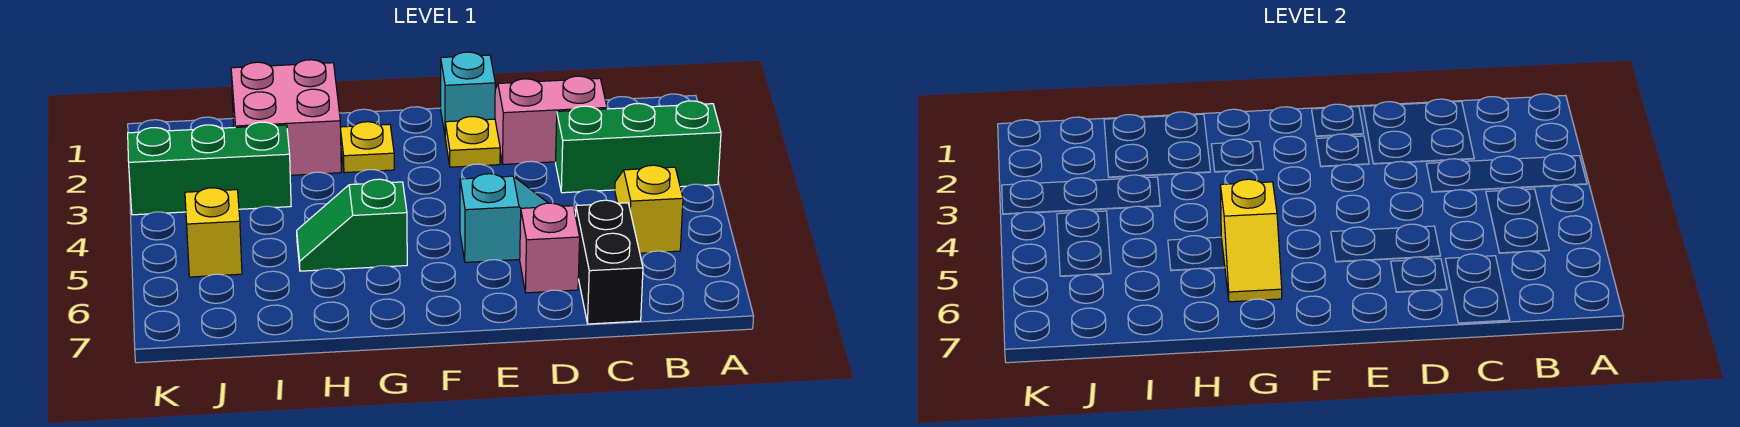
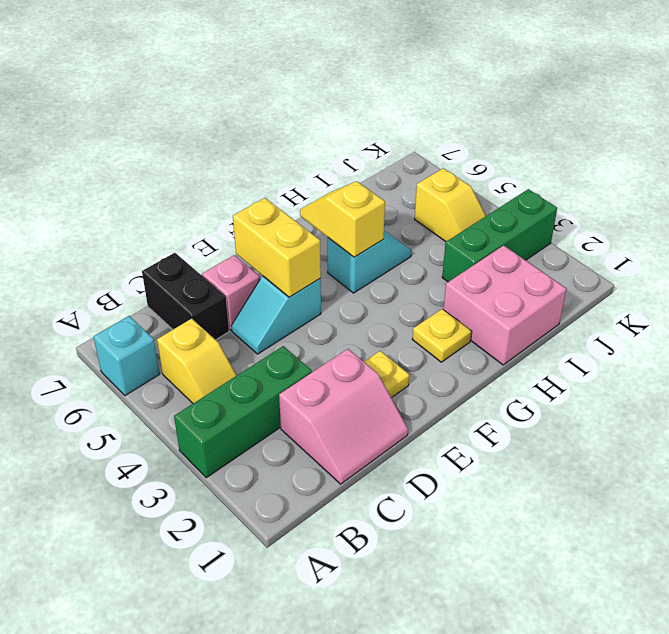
cyan 1x1 brick [441,52,495,134] -> cyan 1x1 brick moved to [93,316,160,396]
none -> yellow 1x2 brick [233,198,321,297]
green 1x2 slope [297,179,407,271] -> cyan 1x2 slope [327,231,411,293]

